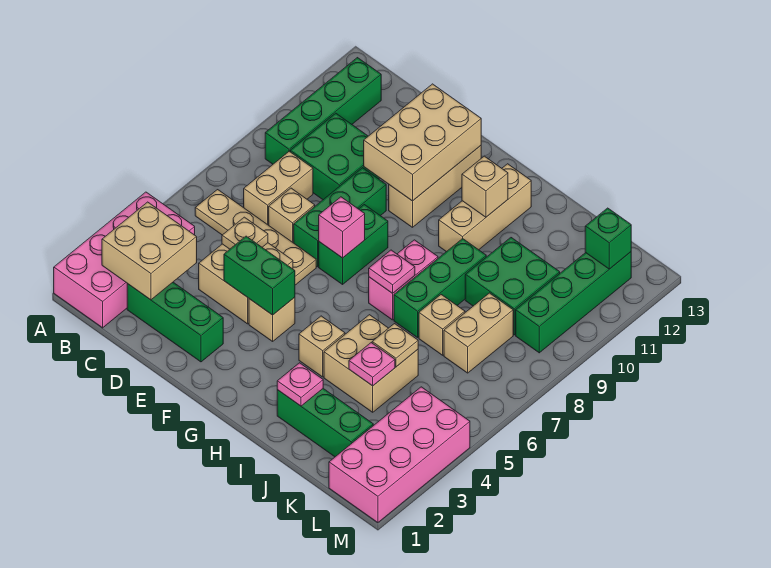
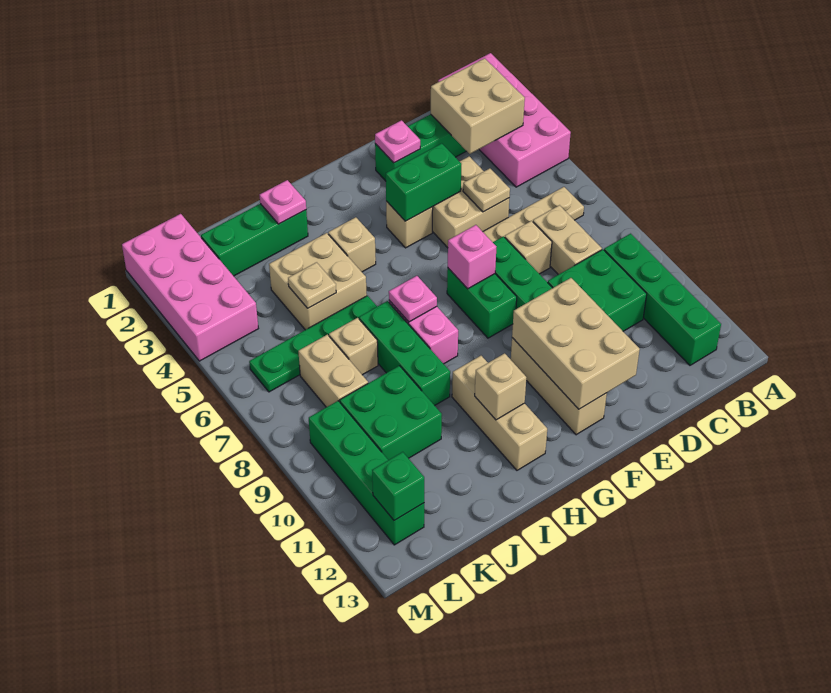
none -> green 1x4 plate [249,296,377,392]
pink 1x1 plate [349,343,395,386] -> pink 1x1 plate moved to [375,120,420,163]

